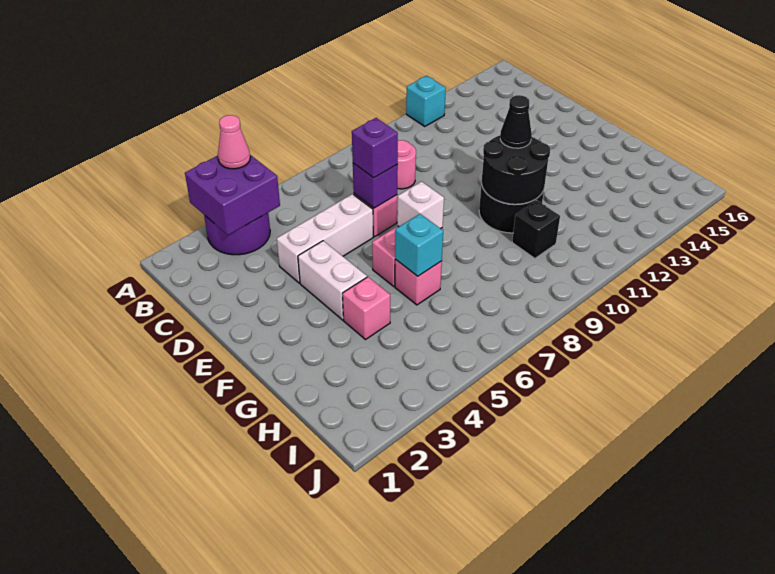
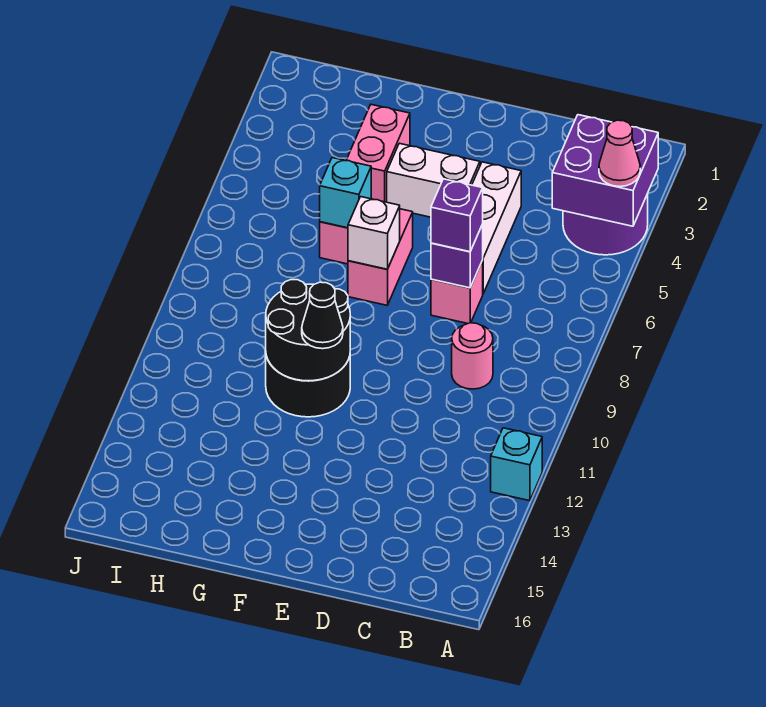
pink 1x1 brick [343,277,390,340] -> pink 1x2 brick [346,105,410,202]
black 1x1 brick [512,200,560,258] -> none

